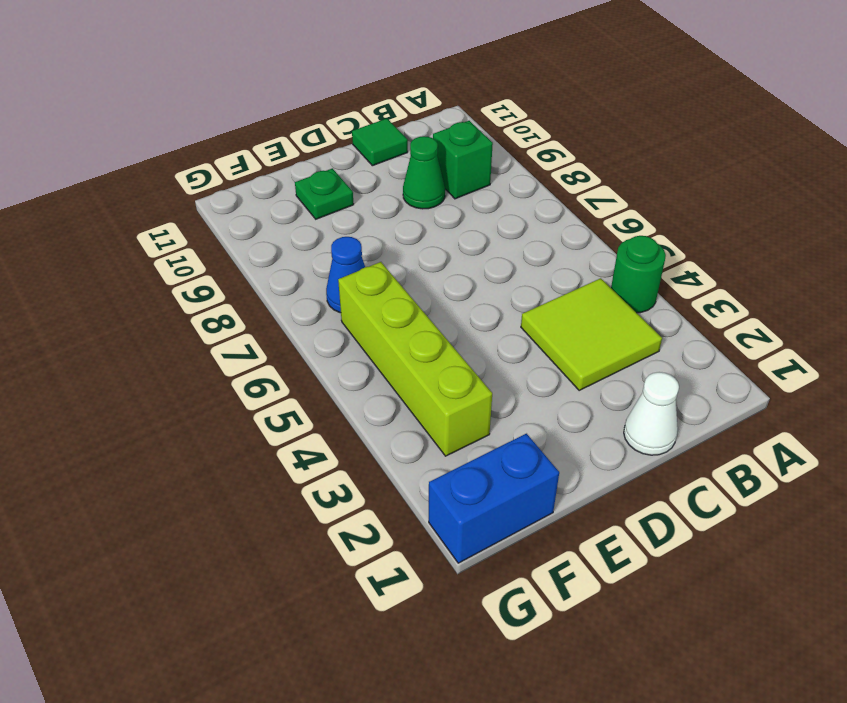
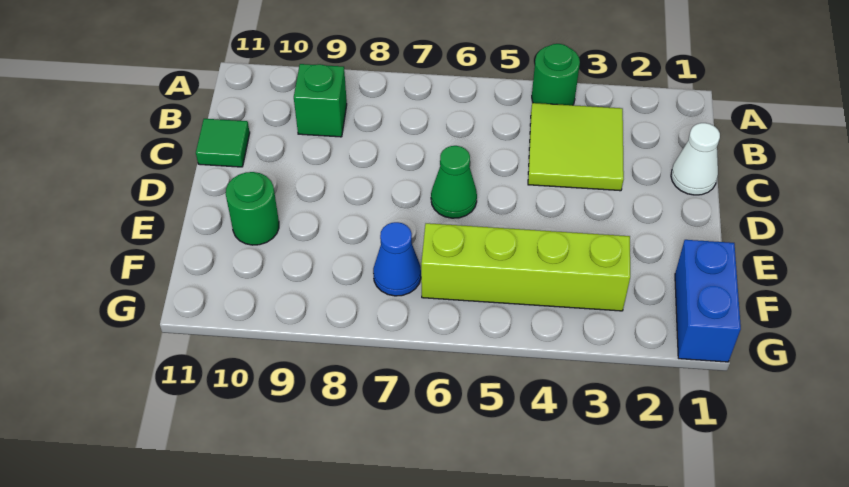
green 1x1 cone [403,136,445,209] -> green 1x1 cone moved to [431,146,477,218]
green 1x1 plate [295,168,354,219] -> green 1x1 round brick [226,172,279,245]

